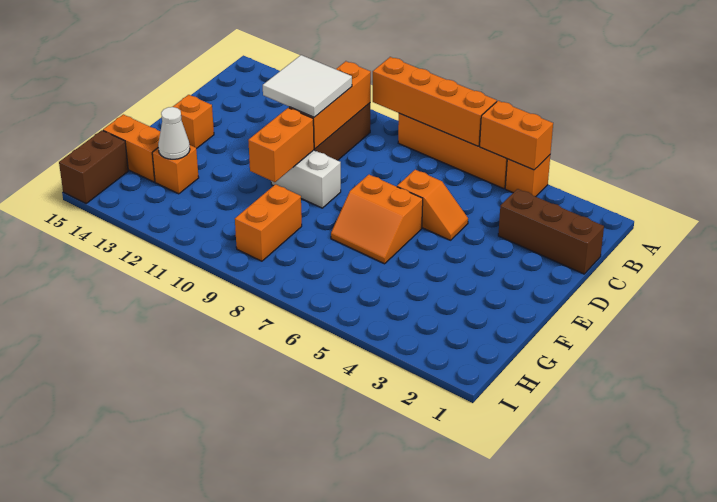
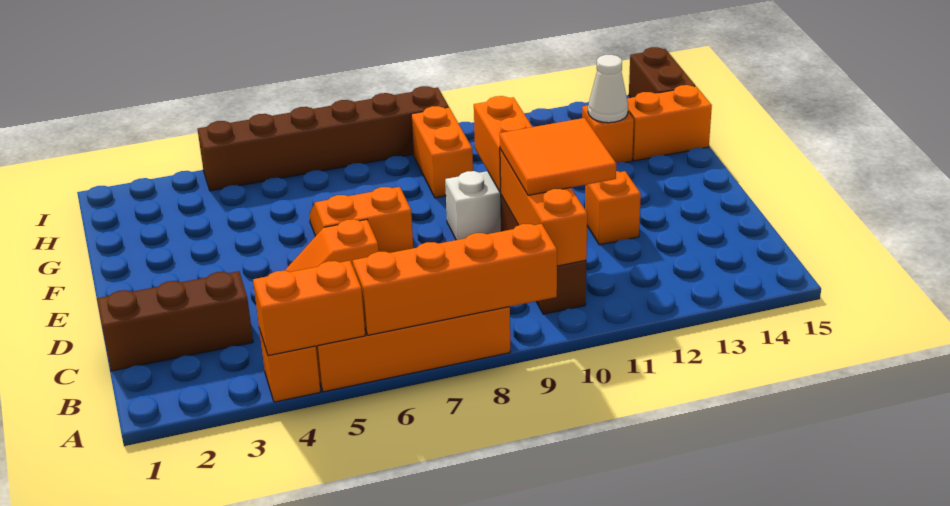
white 2x2 tile [263,55,352,117] -> orange 2x2 tile [500,118,616,195]
orange 1x1 brick [173,95,214,149] -> orange 1x1 brick moved to [585,171,641,245]
none -> brown 1x6 brick [198,86,449,191]

